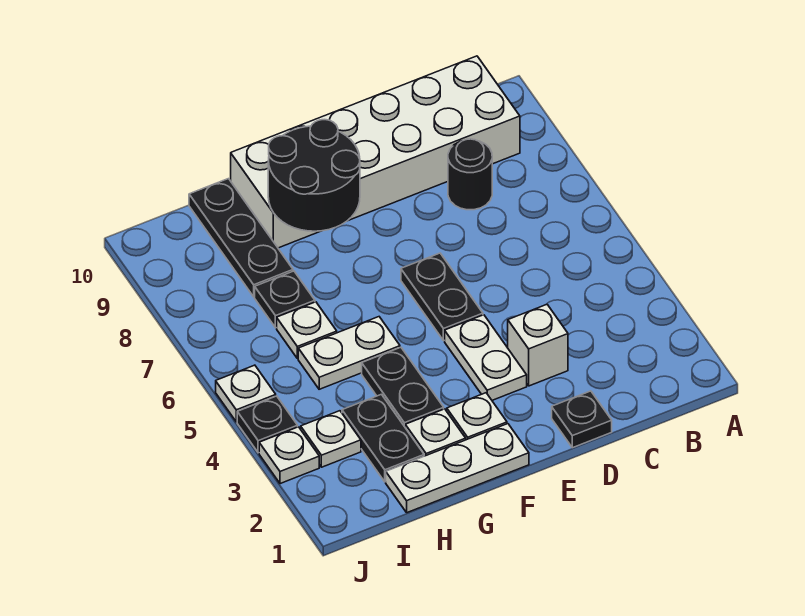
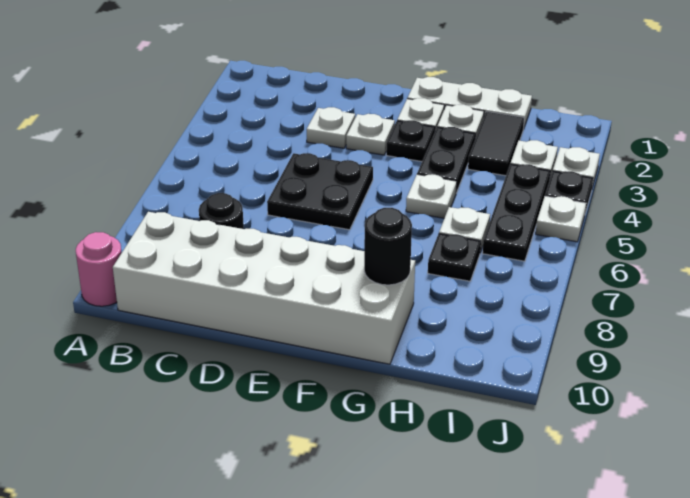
none -> pink 1x1 round brick [76,232,122,306]
black 1x1 plate [552,391,612,448] -> black 1x1 plate moved to [386,120,435,161]
white 1x1 brick [508,304,568,386] -> white 1x1 plate [307,107,355,148]
white 1x2 plate [445,315,527,400] -> white 1x1 plate [346,114,395,155]
black 1x2 plate [401,253,483,341] -> black 2x2 plate [267,153,373,230]
black 2x2 round brick [268,120,360,231] -> black 1x1 round brick [364,208,412,285]
white 1x2 plate [298,317,400,389] -> white 1x1 plate [406,174,457,218]
black 1x2 plate [342,394,424,482] -> black 1x2 tile [468,111,524,176]
black 1x3 plate [189,179,293,297] -> black 1x3 plate moved to [483,164,550,261]

